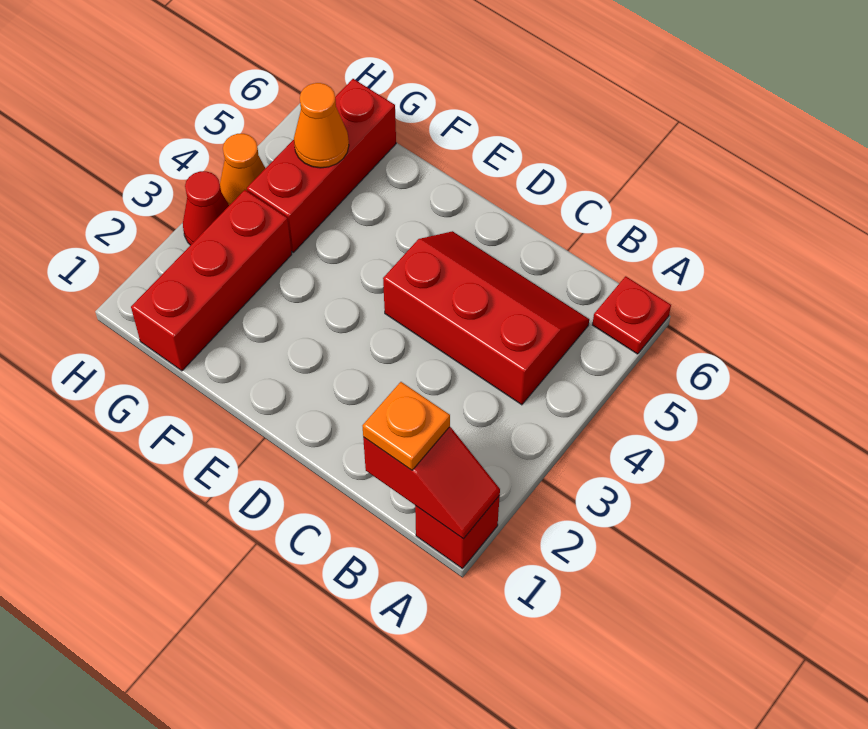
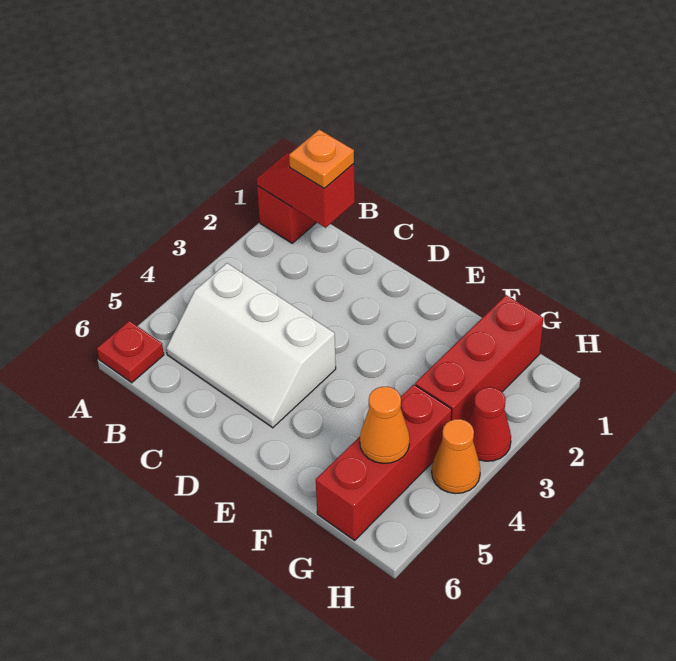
red 2x3 slope [383,231,589,405] -> white 2x3 slope [166,263,336,428]

